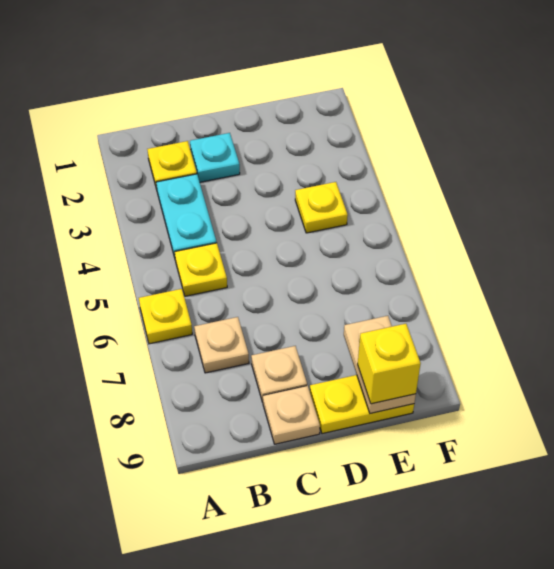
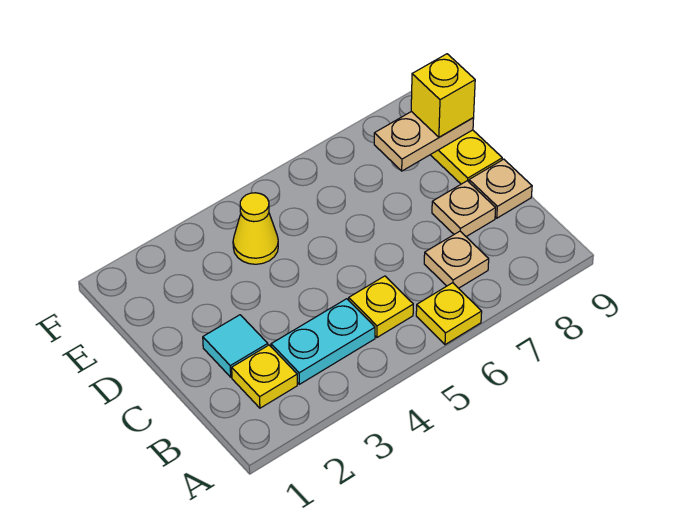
cyan 1x1 plate [190,133,240,182] -> cyan 1x1 tile [203,315,268,377]
yellow 1x1 plate [295,182,348,233] -> yellow 1x1 cone [233,193,278,264]

